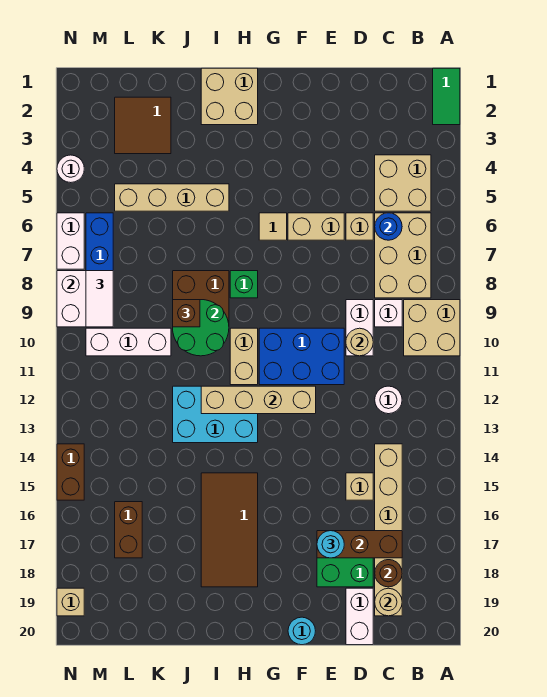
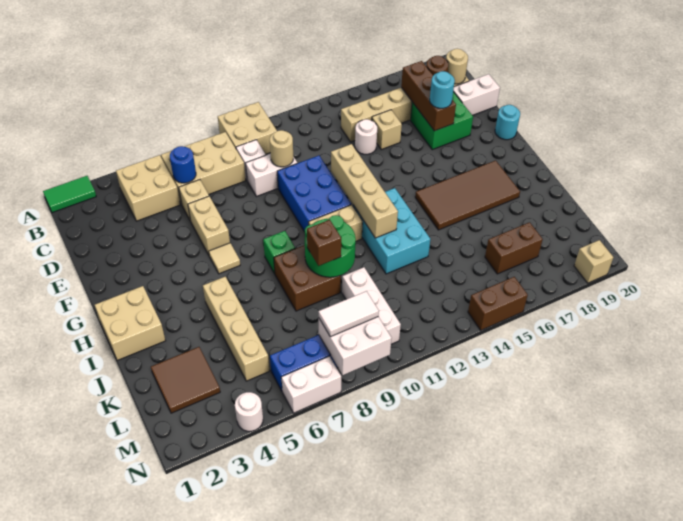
white 1x1 round brick [375,386,402,414] -> white 1x1 round brick moved to [355,119,377,154]

